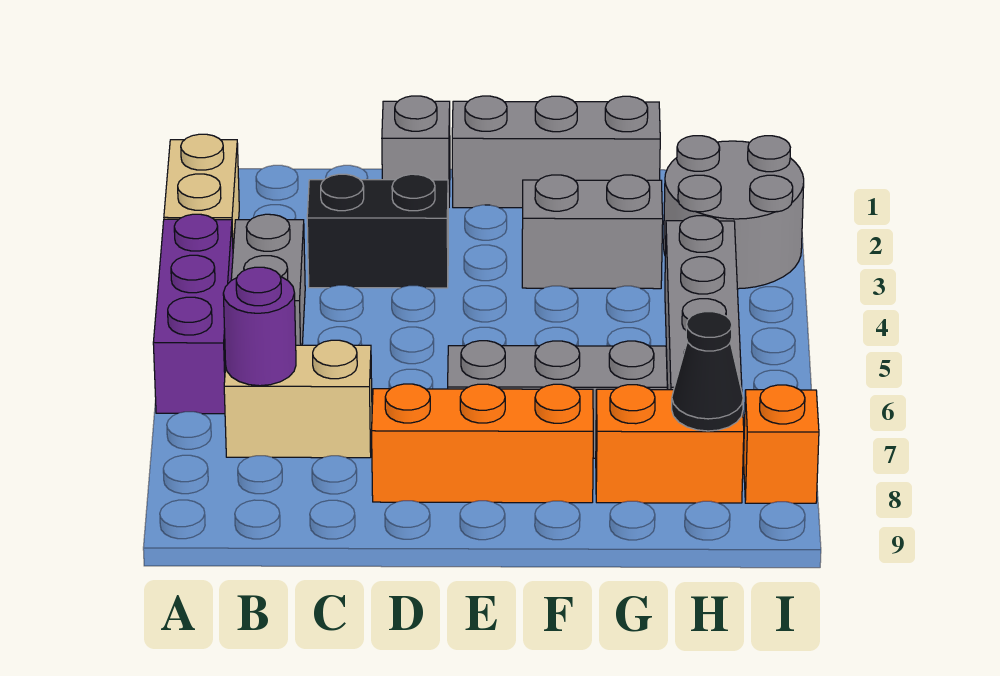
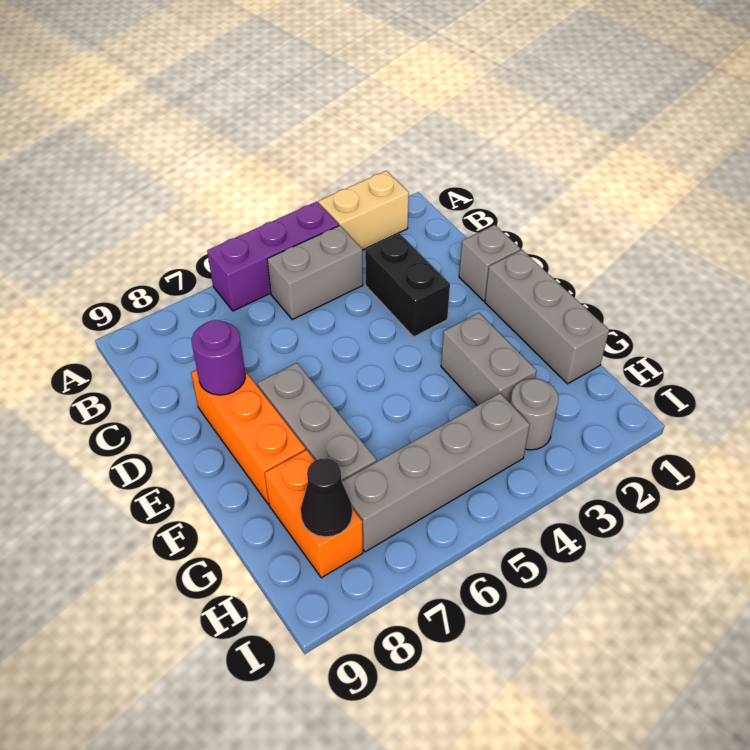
tan 1x2 brick [224,340,372,458] -> none
purple 1x1 round brick [223,267,296,386] -> purple 1x1 round brick moved to [192,320,245,395]
grey 2x2 round brick [664,136,804,289] -> grey 1x1 round brick [510,379,559,450]
orange 1x1 brick [744,385,819,503] -> none

